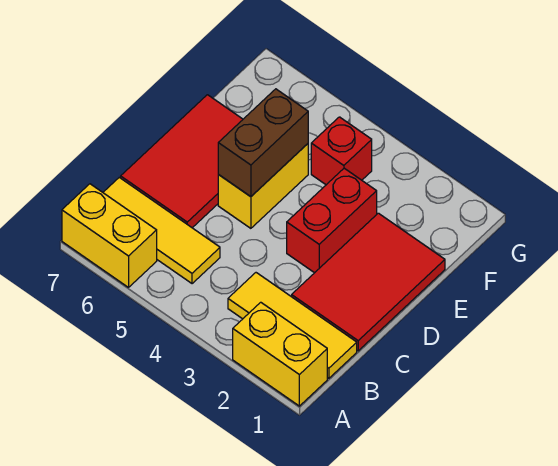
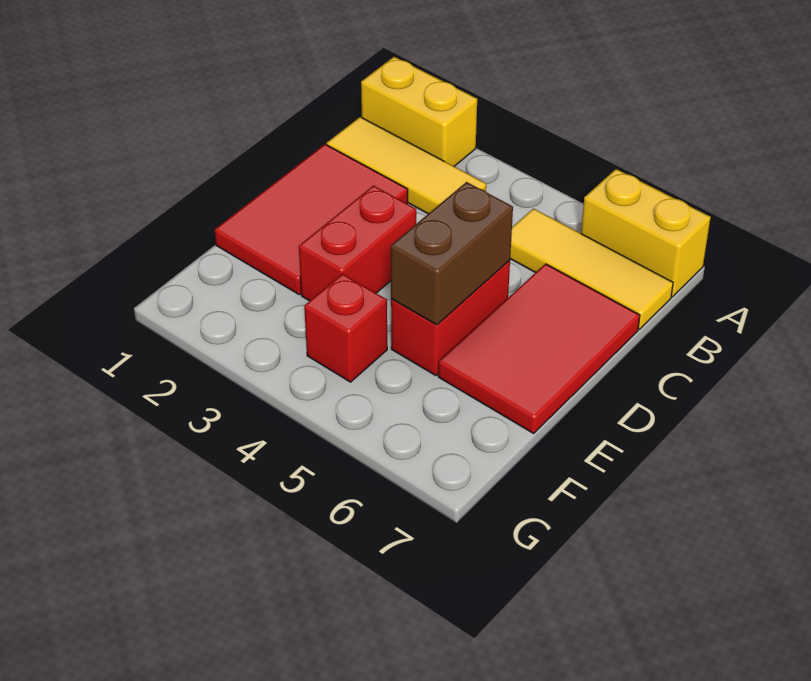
yellow 1x2 brick [218,144,308,228] -> red 1x2 brick [391,260,510,376]

